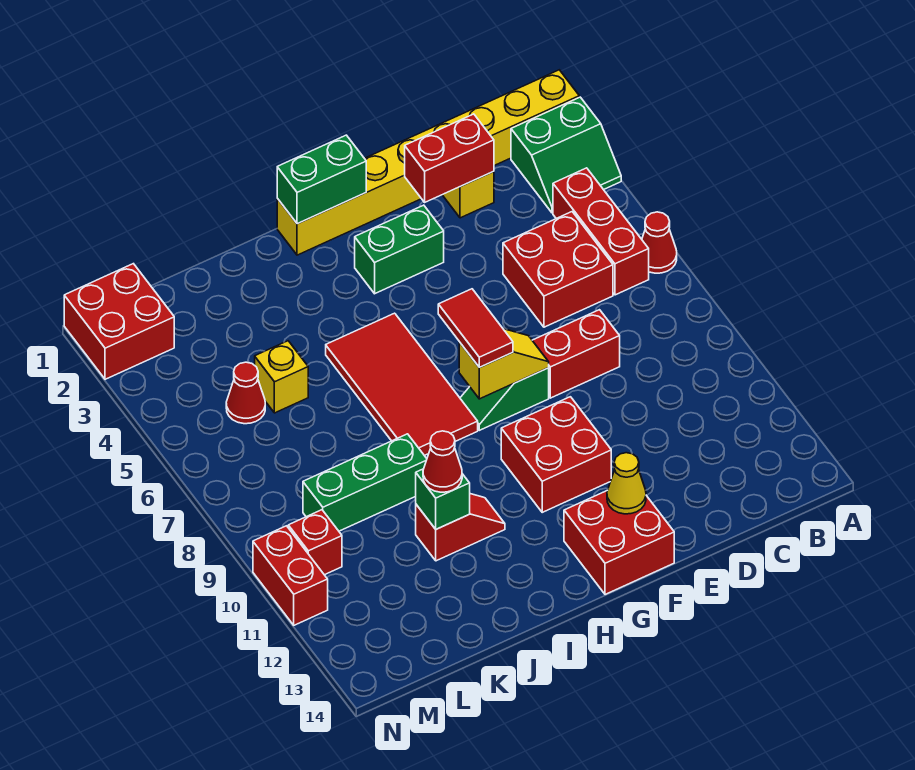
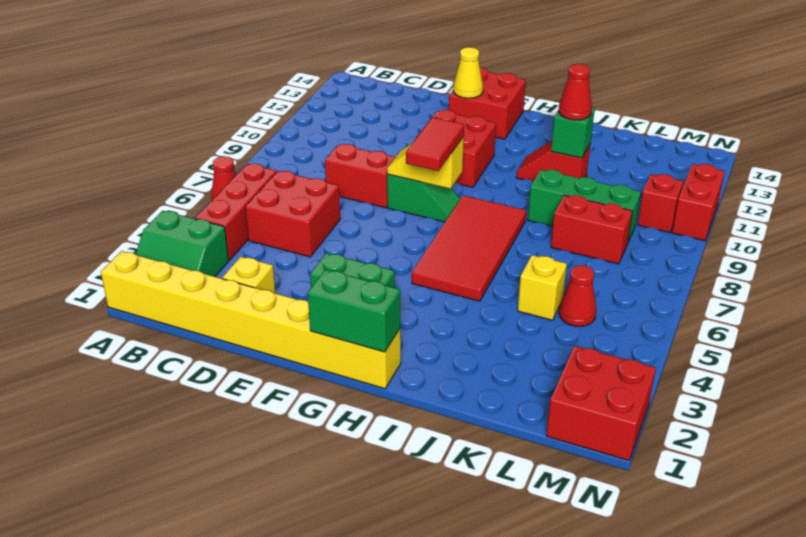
green 2x2 slope [511,97,621,213] -> green 2x2 slope turned to [136,211,229,277]
red 1x2 brick [405,114,494,202] -> red 1x2 brick moved to [551,195,632,264]

